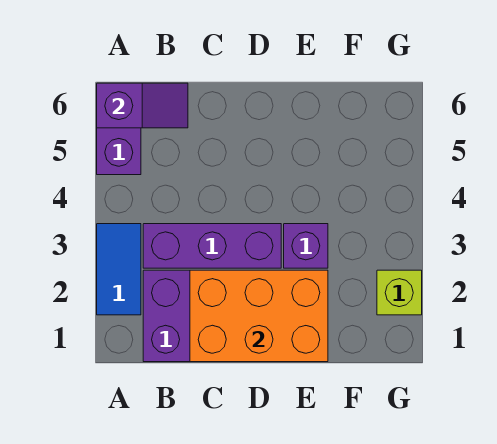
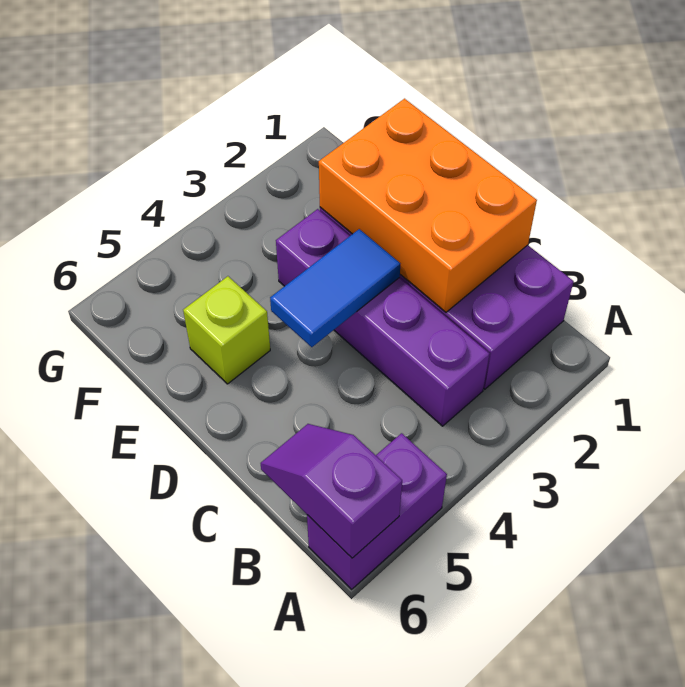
blue 1x2 tile [97,224,141,315] -> blue 1x2 tile moved to [270,229,400,347]
lime 1x1 brick [377,270,422,315] -> lime 1x1 brick moved to [183,276,270,384]

